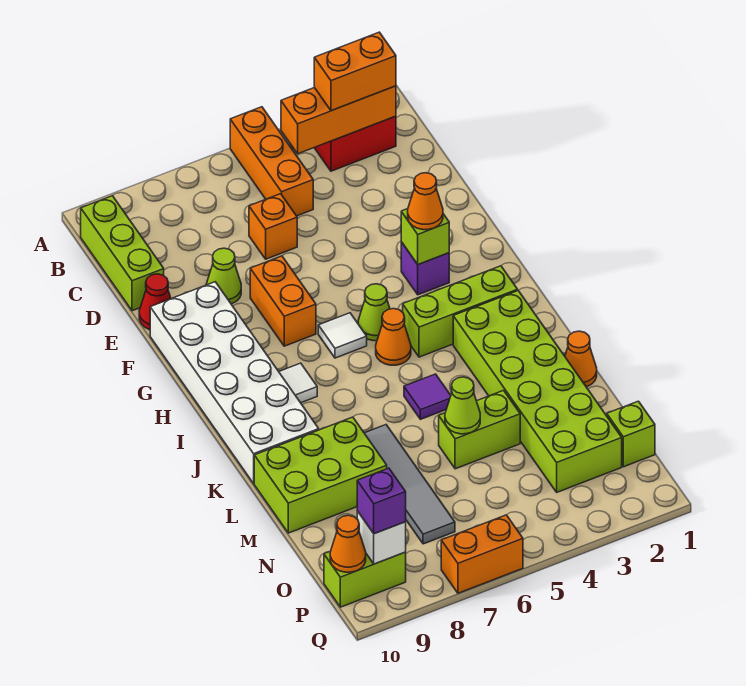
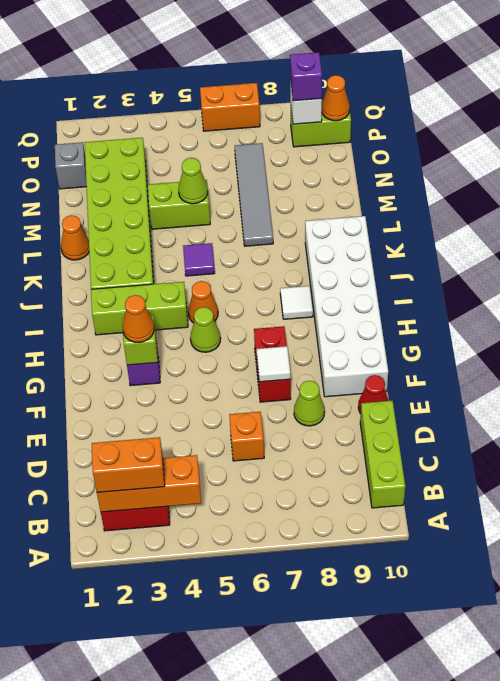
orange 1x3 brick [230,107,313,216] -> none
orange 1x2 brick [250,256,316,346] -> red 1x2 brick [254,326,291,402]
white 1x1 tile [318,313,367,358] -> white 1x1 tile moved to [257,346,291,382]
lime 2x3 brick [254,417,387,533] -> none
lime 1x1 brick [607,401,655,467] -> grey 1x1 brick [55,142,86,189]

